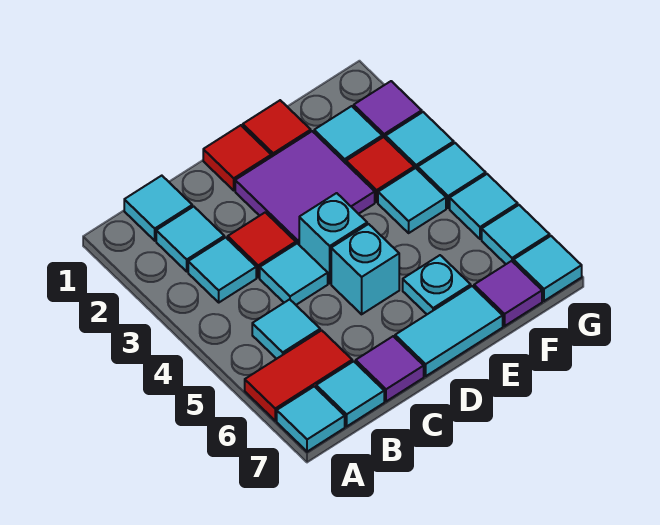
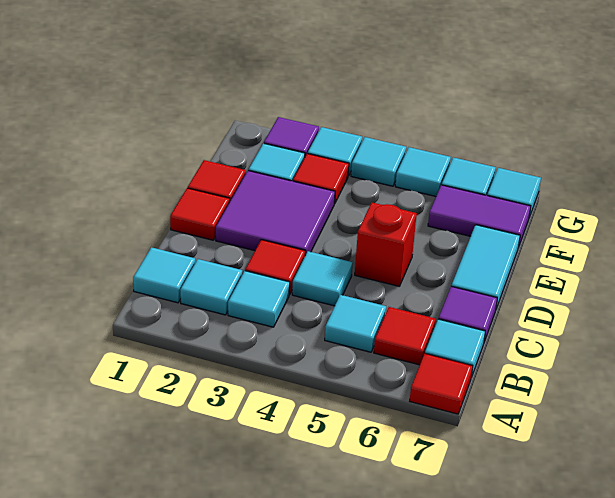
red 1x2 tile [245,330,352,421] -> red 1x1 tile [374,307,435,365]
cyan 1x1 tile [277,386,345,452] -> red 1x1 tile [410,354,473,414]
cyan 1x1 brick [299,193,367,283] -> none
cyan 1x1 brick [331,224,399,314] -> red 1x1 brick [355,203,417,286]
cyan 1x1 plate [403,255,471,314] -> none
cyan 1x1 tile [378,168,446,233] -> none
purple 1x1 tile [474,261,542,326] -> purple 1x2 tile [428,185,531,248]

